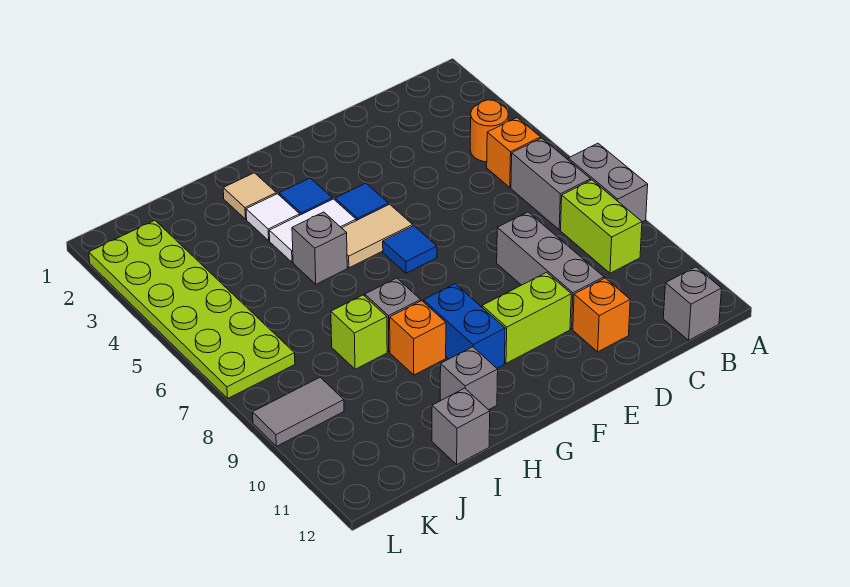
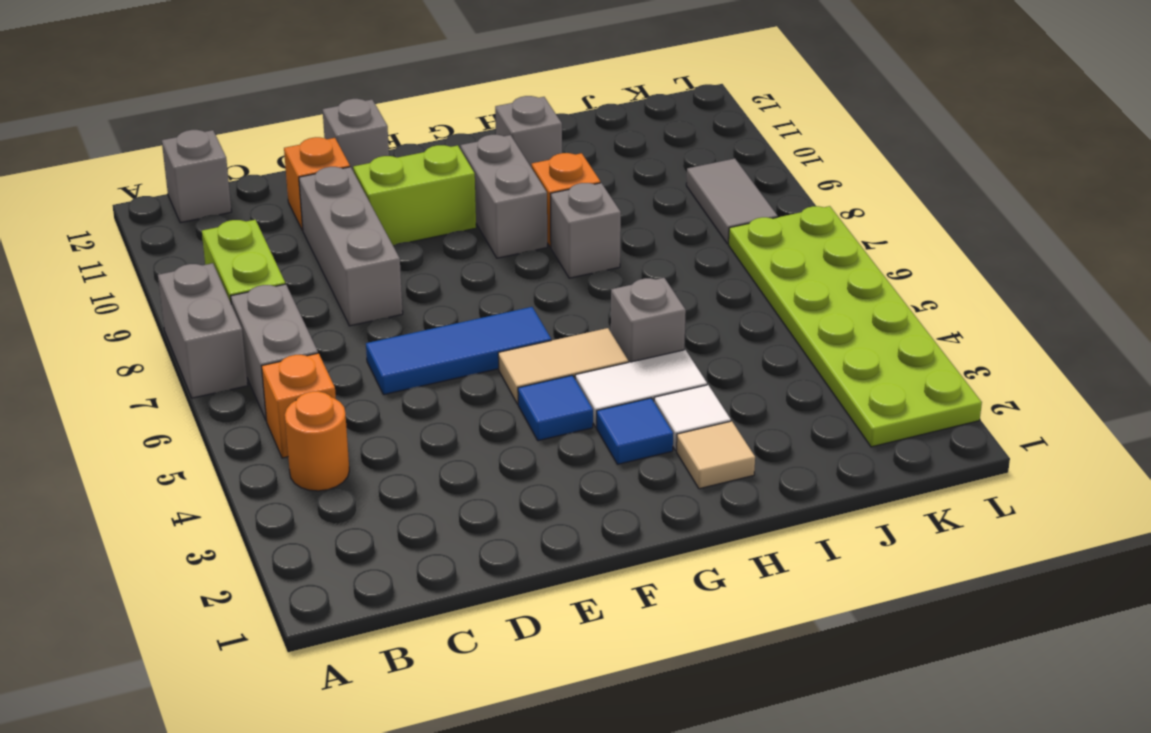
blue 1x1 tile [383,226,437,273] -> blue 1x3 tile [366,307,551,395]
blue 1x2 brick [423,284,505,368] -> grey 1x2 brick [461,135,547,258]
lime 1x1 brick [331,295,387,369] -> none
grey 1x1 brick [432,388,490,464] -> grey 1x1 brick moved to [323,99,389,172]
grey 1x2 tile [253,377,344,446] -> grey 1x2 tile turned to [686,158,778,244]

